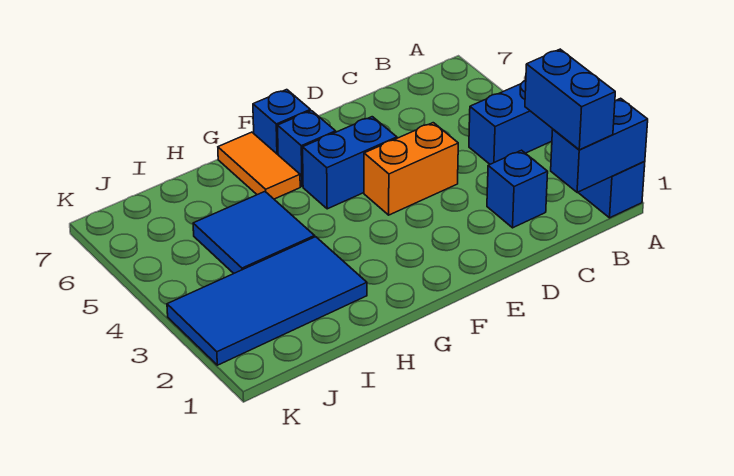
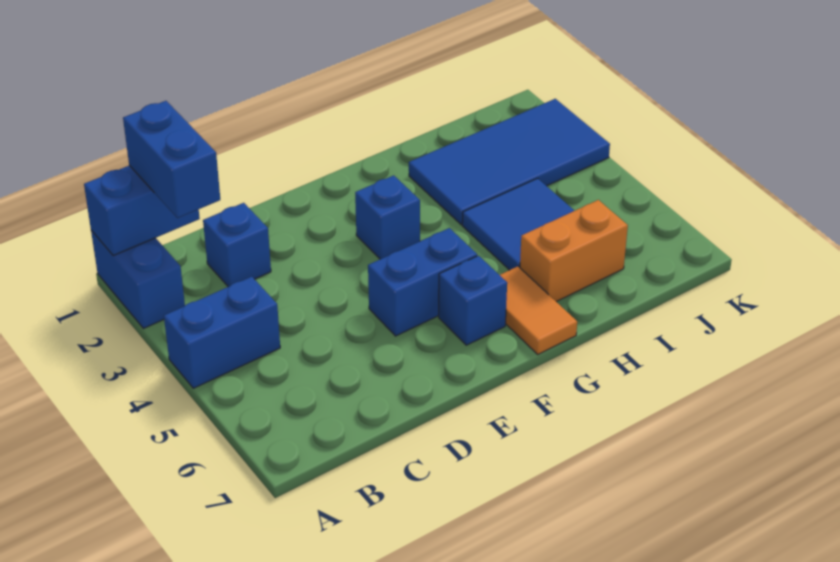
orange 1x2 brick [364,123,458,215] -> orange 1x2 brick moved to [520,200,628,302]
blue 1x1 brick [253,90,310,154] -> blue 1x1 brick moved to [355,175,420,259]

